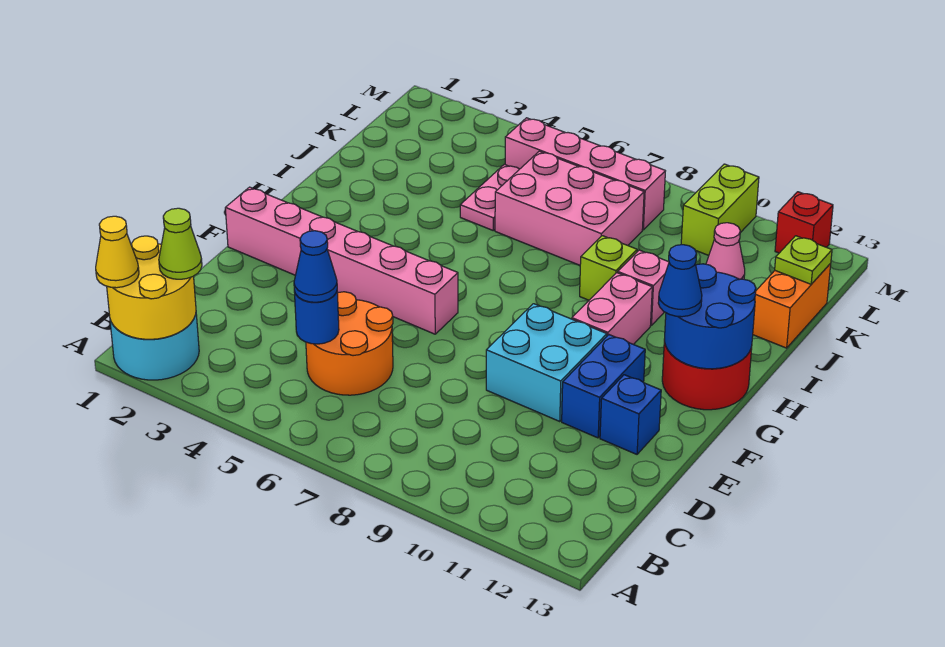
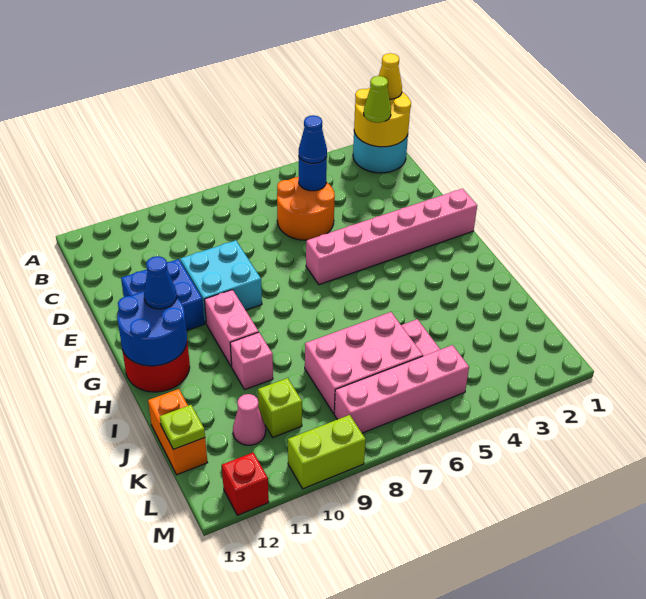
lime 1x1 brick [580,236,637,300] -> lime 1x1 brick moved to [258,378,302,437]
lime 1x2 brick [681,164,759,255] -> lime 1x2 brick turned to [288,415,366,489]

